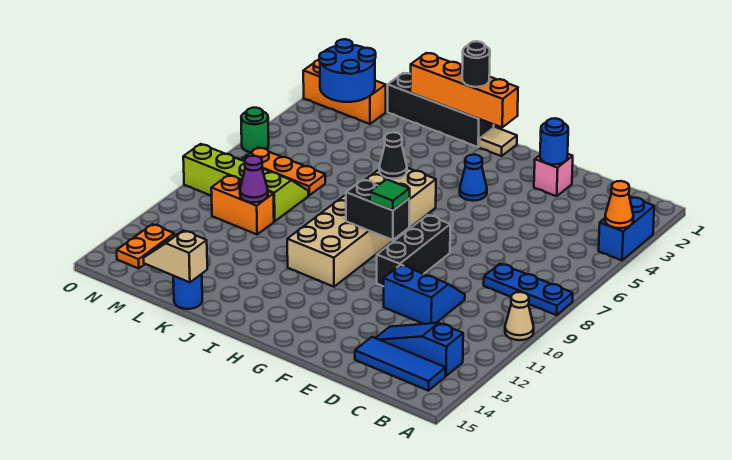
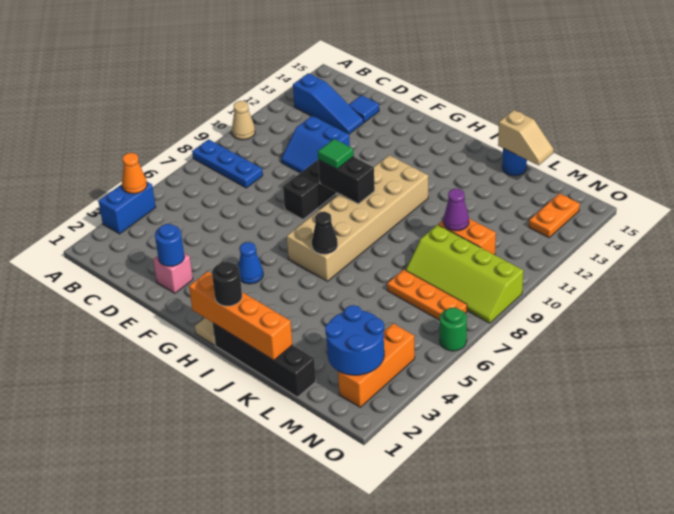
blue 1x3 tile [355,337,445,391] -> blue 1x1 tile [349,95,379,122]
orange 1x3 brick [303,60,386,124] -> orange 1x3 brick turned to [338,323,415,407]

